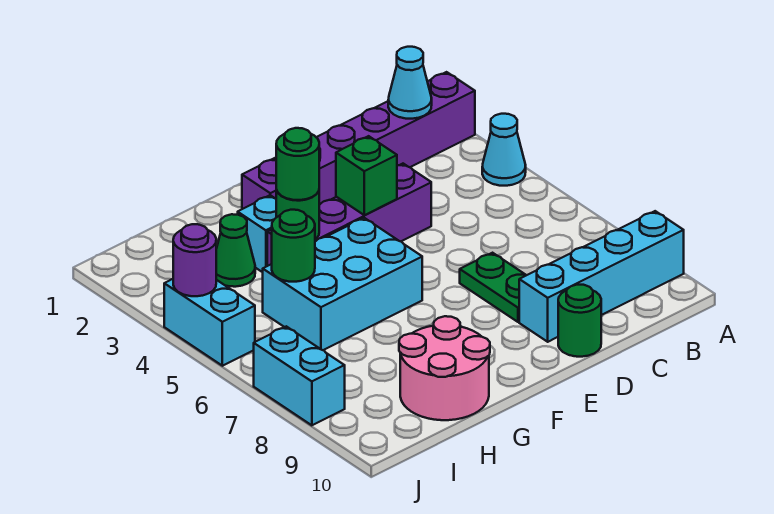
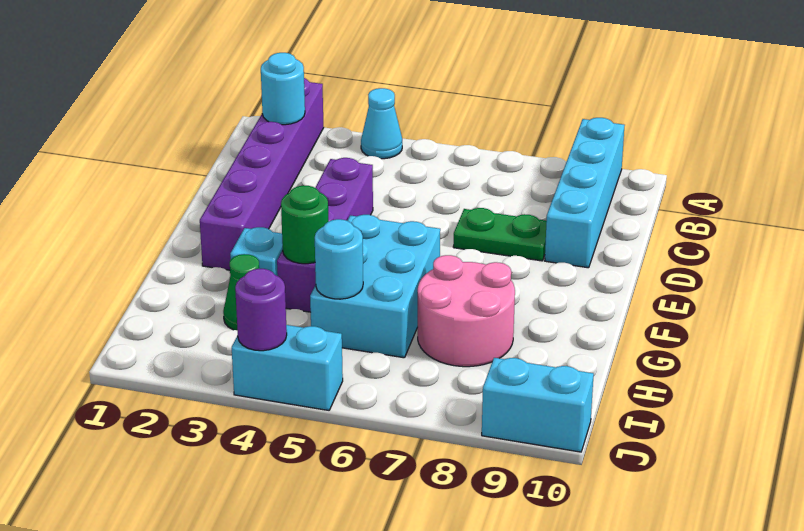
cyan 1x1 cone [388,47,432,119] -> cyan 1x1 round brick [261,53,305,125]
green 1x1 round brick [558,285,601,357] -> none
green 1x1 brick [336,136,397,215] -> none
green 1x1 round brick [276,128,319,200] -> none
pink 2x2 round brick [399,316,490,420] -> pink 2x2 round brick moved to [418,255,515,367]
green 1x1 round brick [272,210,315,282] -> cyan 1x1 round brick [315,219,363,299]
cyan 1x2 brick [254,326,345,425] -> cyan 1x2 brick moved to [482,358,594,452]

